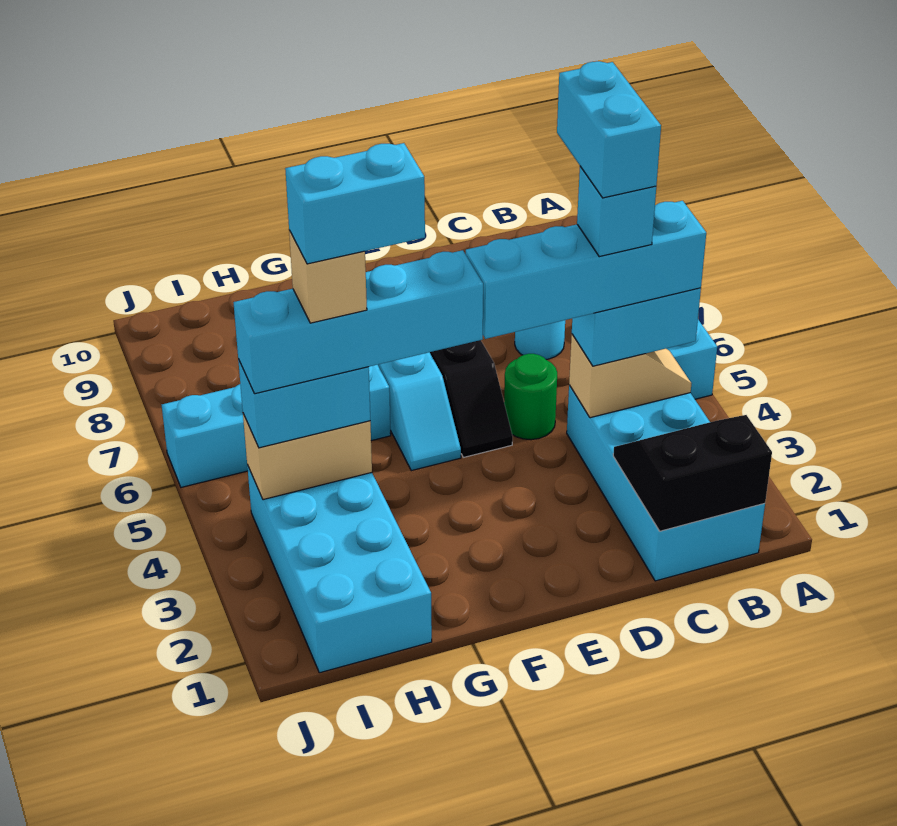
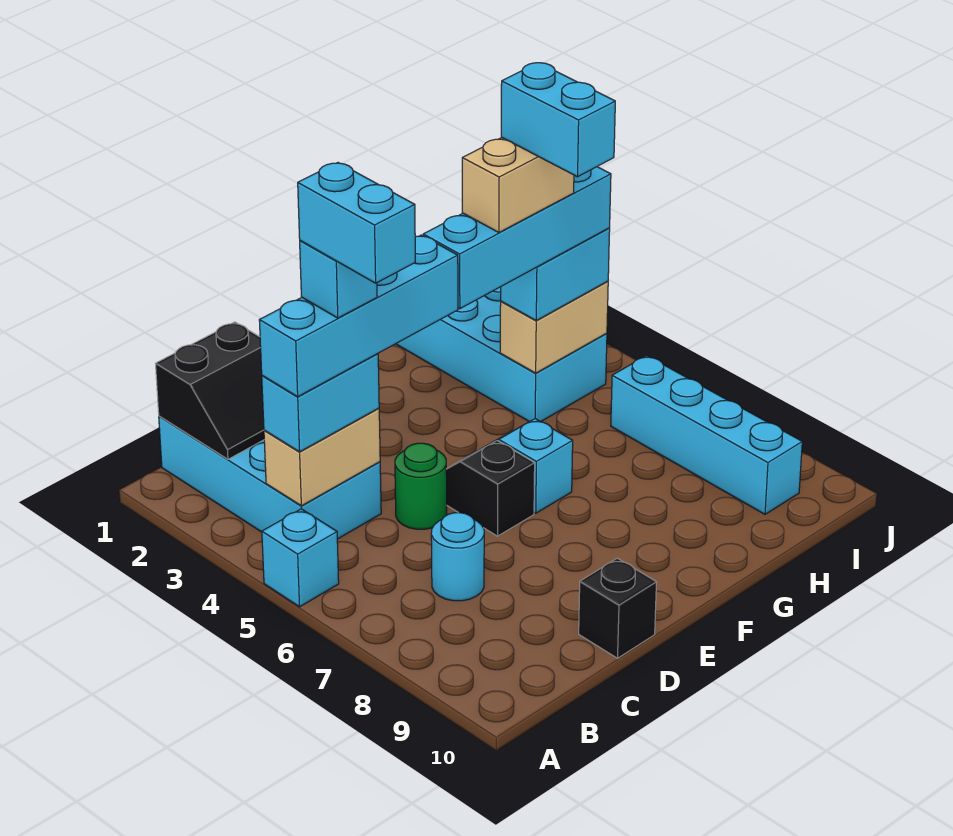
tan 1x2 slope [569,335,691,418] -> tan 1x2 brick [264,408,380,506]
none -> black 1x1 brick [579,558,656,658]
cyan 1x2 brick [285,143,425,264] -> cyan 1x2 brick turned to [501,63,615,177]
cyan 1x4 brick [162,365,391,487] -> cyan 1x4 brick turned to [611,356,802,514]
tan 1x1 brick [289,231,367,323] -> tan 1x2 brick [462,137,574,233]

